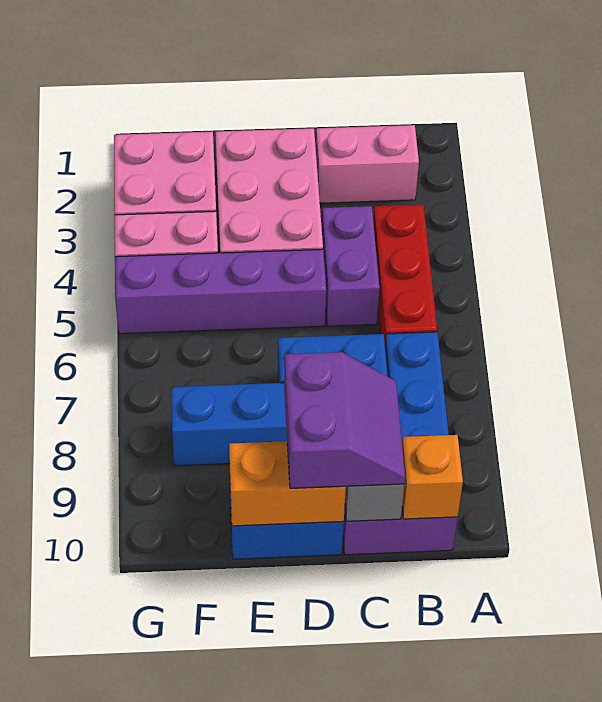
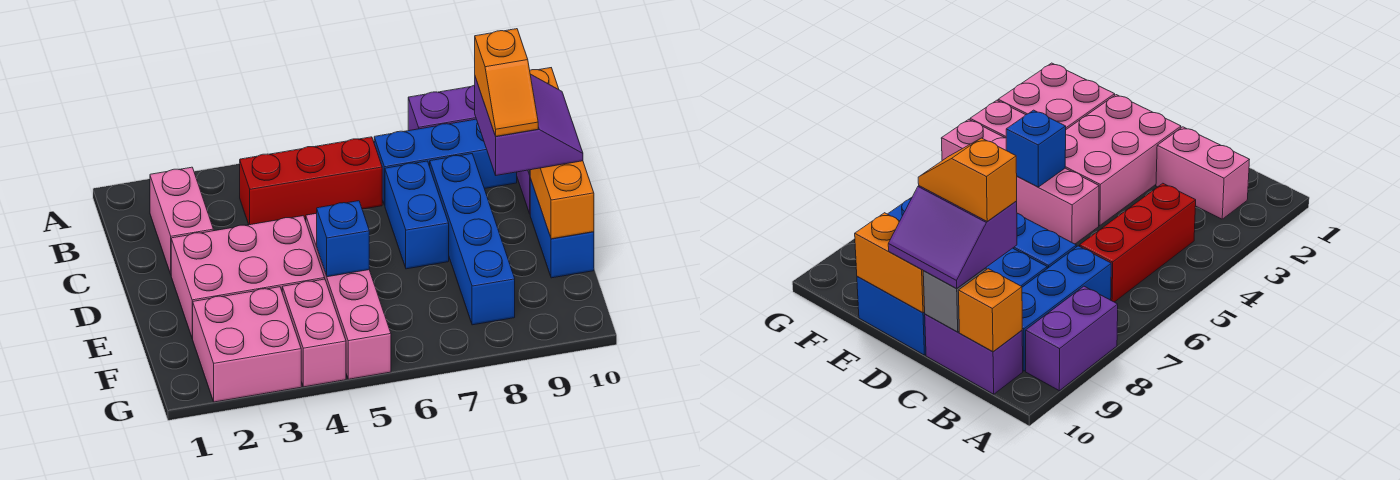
purple 1x2 brick [322,206,379,326] -> purple 1x2 brick moved to [408,85,476,131]
purple 2x2 slope [284,352,405,488] -> purple 2x2 slope turned to [475,74,583,175]
none -> orange 1x2 slope [475,29,538,136]
purple 1x4 brick [115,249,326,334] -> pink 1x4 brick [306,213,391,379]
none -> blue 1x1 brick [317,201,369,277]

